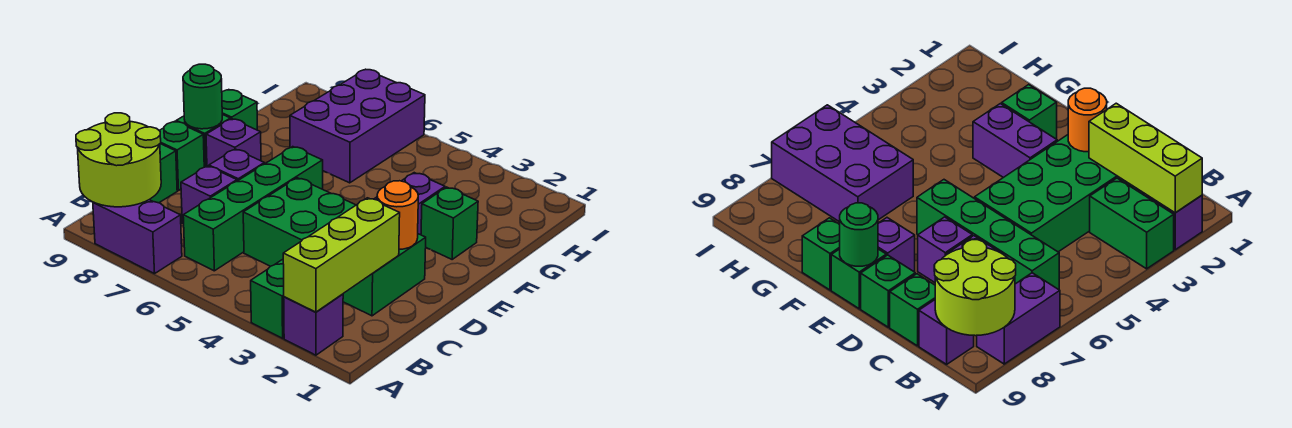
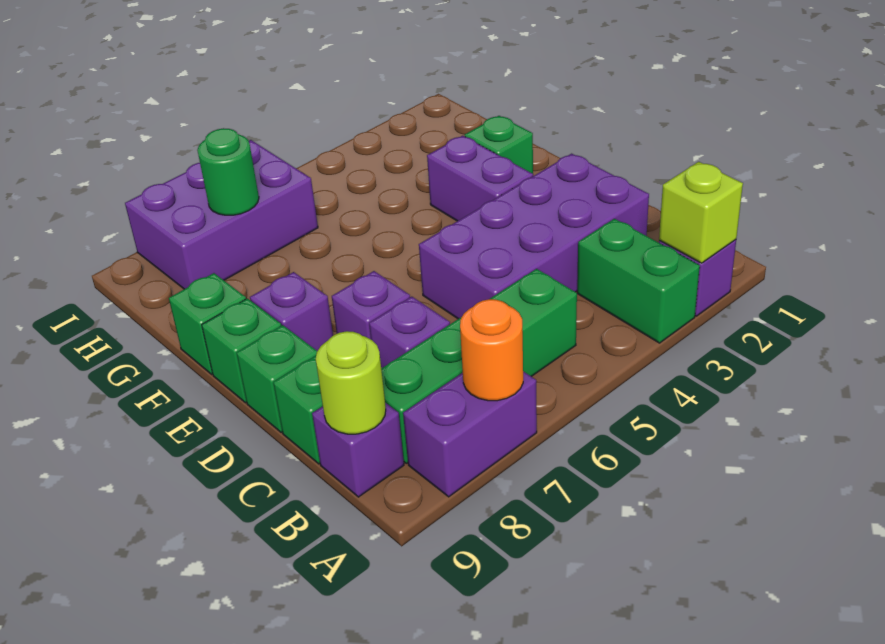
lime 1x3 brick [283,198,400,312] -> lime 1x1 brick [659,162,743,263]
lime 2x2 round brick [76,113,161,207] -> lime 1x1 round brick [316,331,386,434]
green 1x4 brick [183,147,323,271] -> green 1x4 brick turned to [381,269,577,463]
green 2x4 brick [243,178,426,316] -> purple 2x4 brick [419,154,649,319]
orange 1x1 round brick [377,181,418,250] -> orange 1x1 round brick moved to [460,299,523,401]
green 1x1 round brick [183,64,222,129] -> green 1x1 round brick moved to [197,128,259,215]
purple 2x3 brick [290,69,425,183] -> purple 2x3 brick turned to [125,140,318,289]

